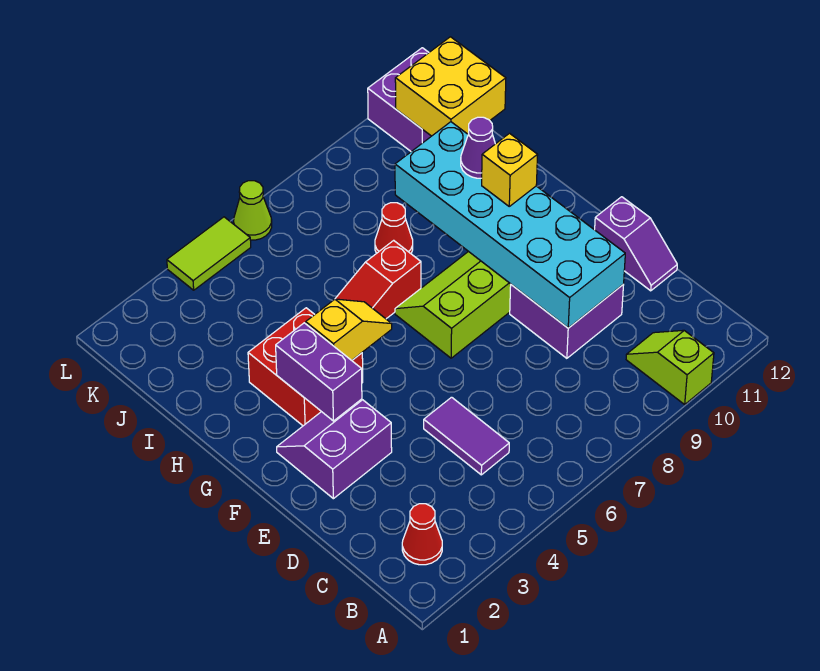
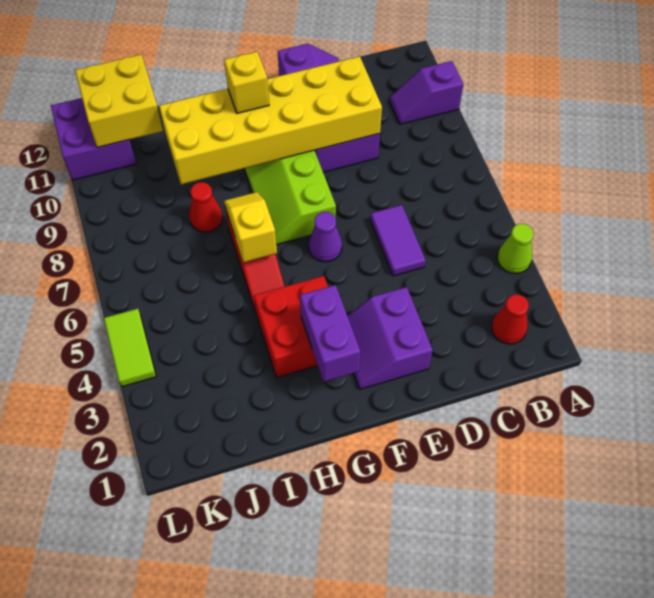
lime 1x2 slope [626,330,714,404] -> purple 1x2 slope [390,61,463,124]
purple 1x2 tile [424,397,509,475] -> purple 1x2 tile turned to [370,205,426,276]
cyan 2x6 brick [395,122,625,328] -> yellow 2x6 brick [159,56,382,184]
purple 1x2 brick [276,323,362,421] -> purple 1x2 brick turned to [300,285,360,382]
yellow 1x2 slope [306,299,392,360] -> yellow 1x2 slope moved to [224,192,277,262]
purple 1x1 cone [461,117,495,178] -> purple 1x1 cone moved to [309,212,342,262]
lime 1x1 cone [234,181,272,240] -> lime 1x1 cone moved to [497,224,534,274]

